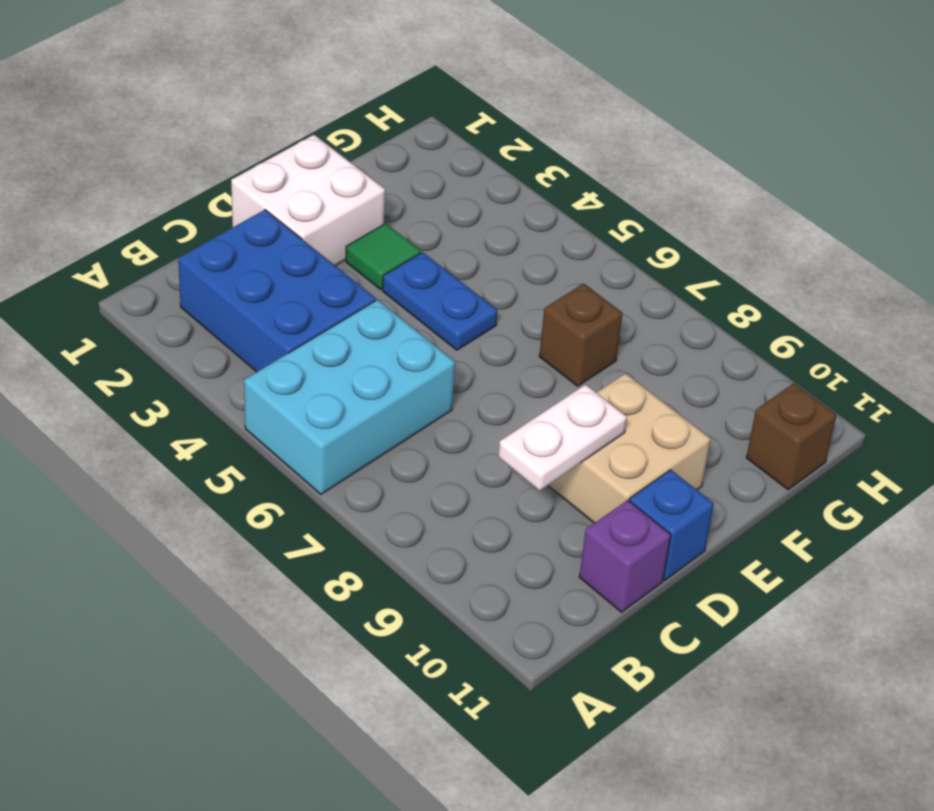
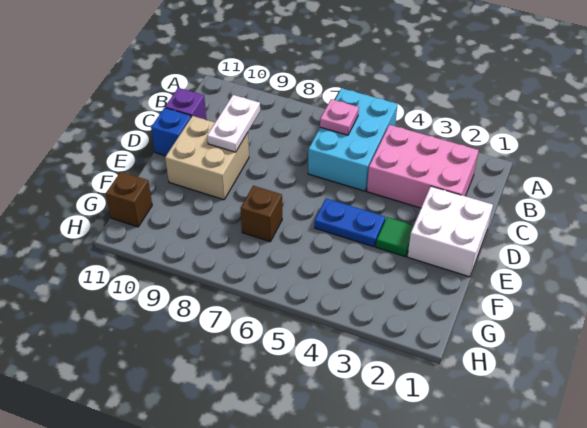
blue 2x3 brick [178,210,376,372] -> pink 2x3 brick [367,125,479,208]
none -> pink 1x1 plate [320,99,359,135]

